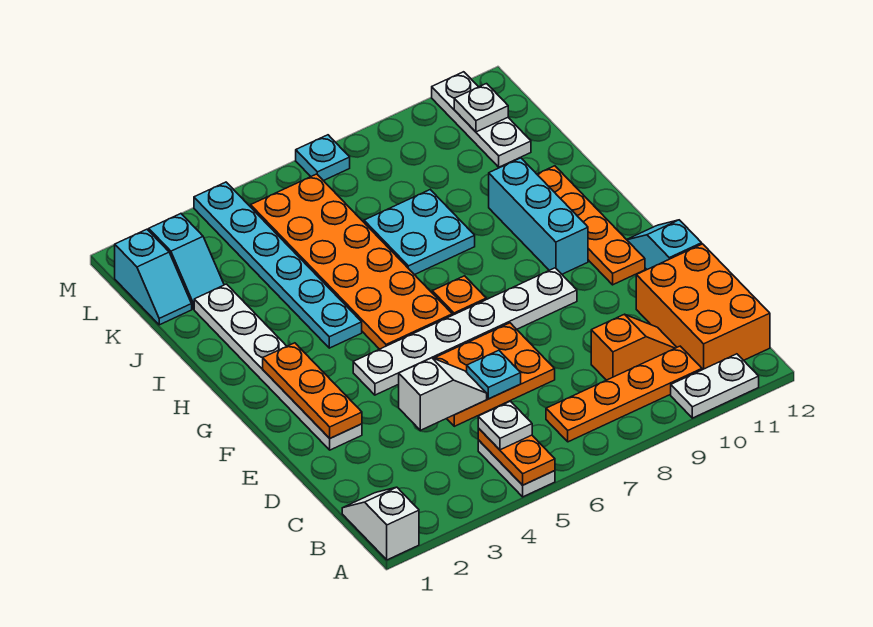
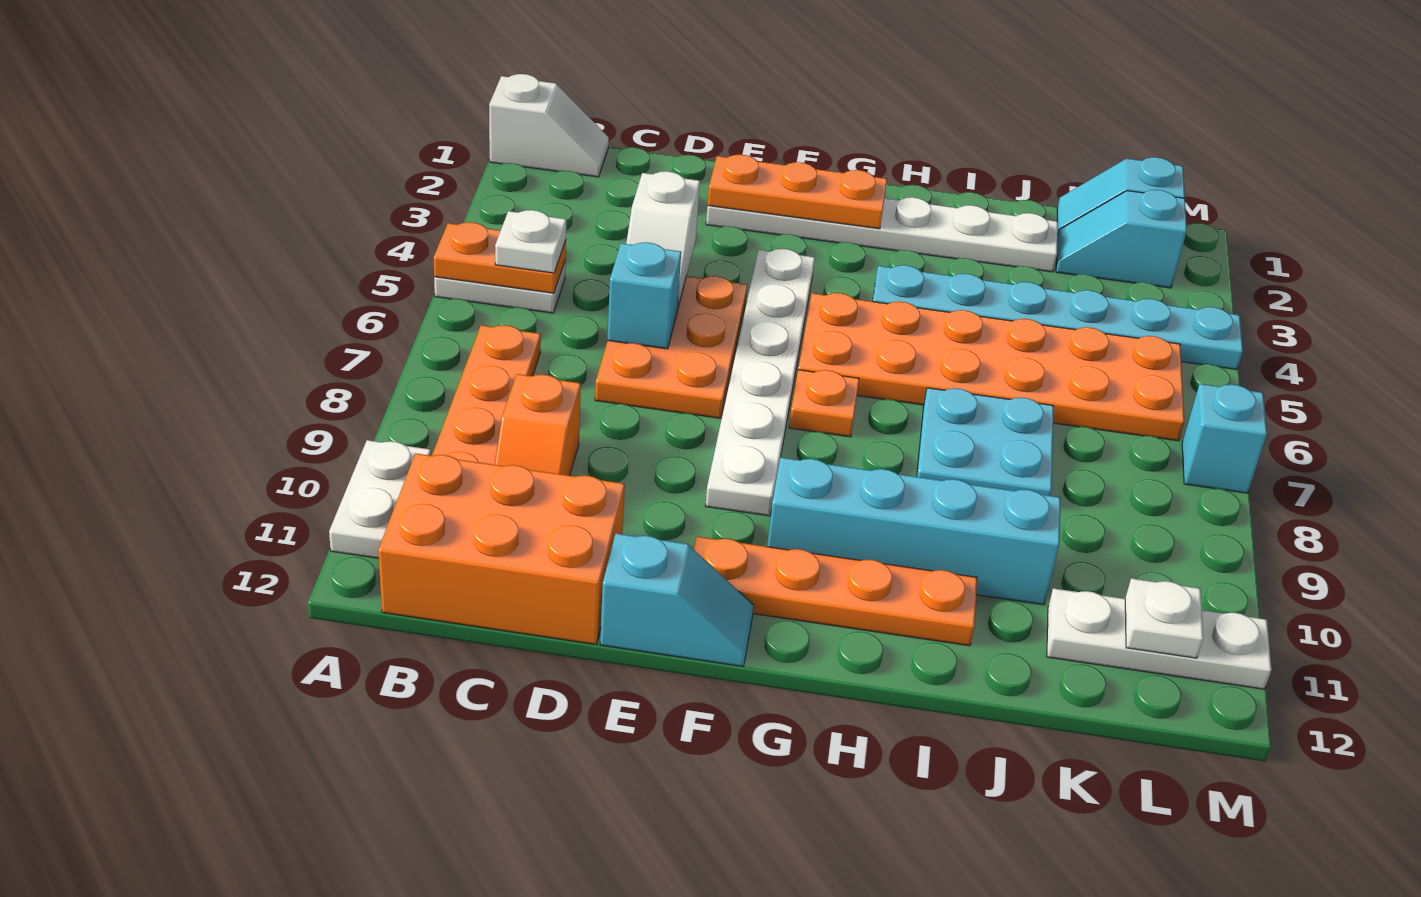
cyan 1x1 plate [467,350,521,399] -> cyan 1x1 brick [607,242,681,349]
cyan 1x3 brick [489,158,588,274] -> cyan 1x4 brick [767,458,1060,605]
cyan 1x1 plate [296,135,350,181] -> cyan 1x1 brick [1182,384,1267,493]

